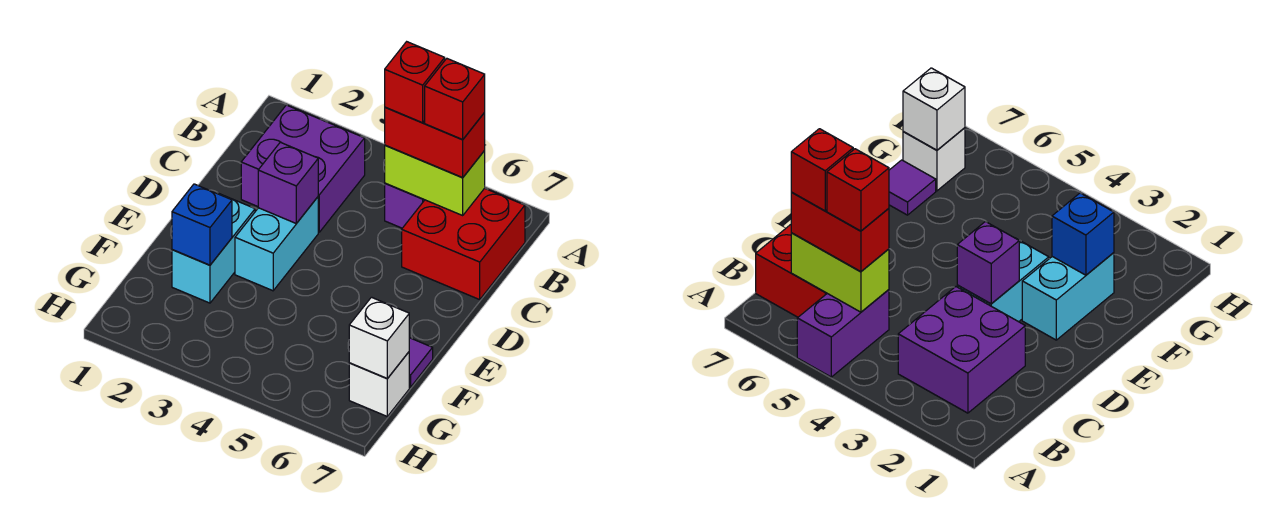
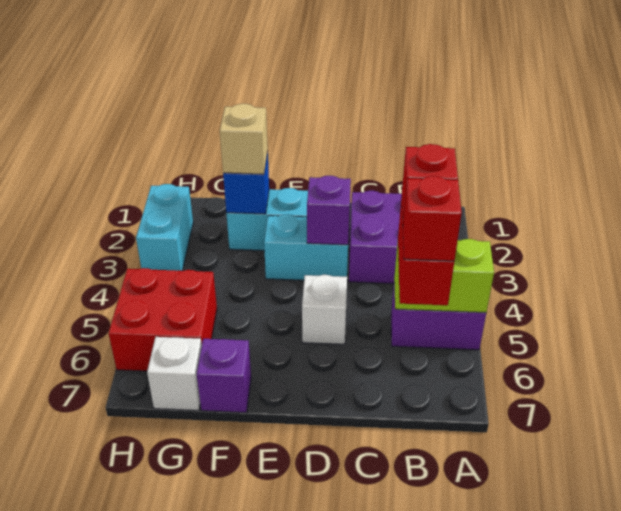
lime 1x2 brick [385,145,485,215] -> lime 1x2 brick turned to [394,239,494,313]
red 2x2 brick [402,188,525,300] -> red 2x2 brick moved to [108,268,217,371]
none -> tan 1x1 brick [220,104,268,174]
purple 1x1 tile [409,338,433,387] -> purple 1x1 brick [197,339,251,412]
white 1x1 brick [349,297,409,379] -> white 1x1 brick moved to [302,275,347,344]
none -> cyan 1x2 brick [136,184,193,271]

